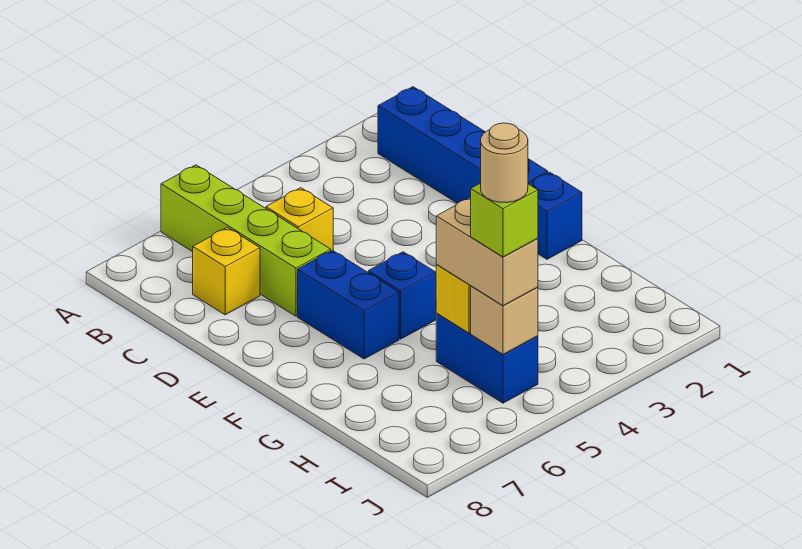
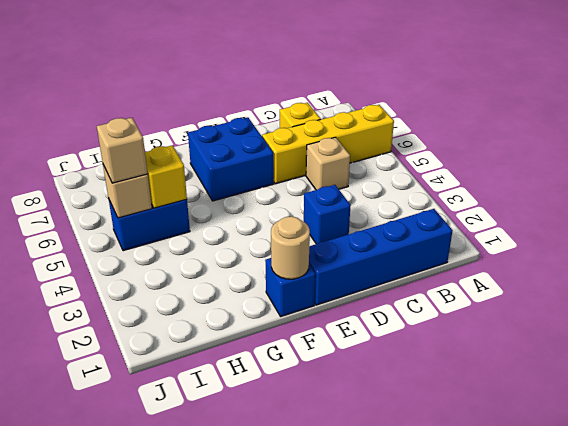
lime 1x4 brick [161,165,331,316] -> yellow 1x4 brick [262,105,394,184]
yellow 1x1 brick [266,188,333,251] -> tan 1x1 brick [306,137,350,190]
blue 1x2 brick [298,250,399,359] -> blue 2x2 brick [188,117,274,201]
blue 1x1 brick [368,252,436,339] -> blue 1x1 brick moved to [304,185,351,244]
tan 1x2 brick [436,197,538,306] -> tan 1x1 brick [97,118,148,183]
lime 1x1 brick [471,183,538,257] -> none
tan 1x1 round brick [481,123,528,203] -> tan 1x1 round brick moved to [271,216,310,279]

